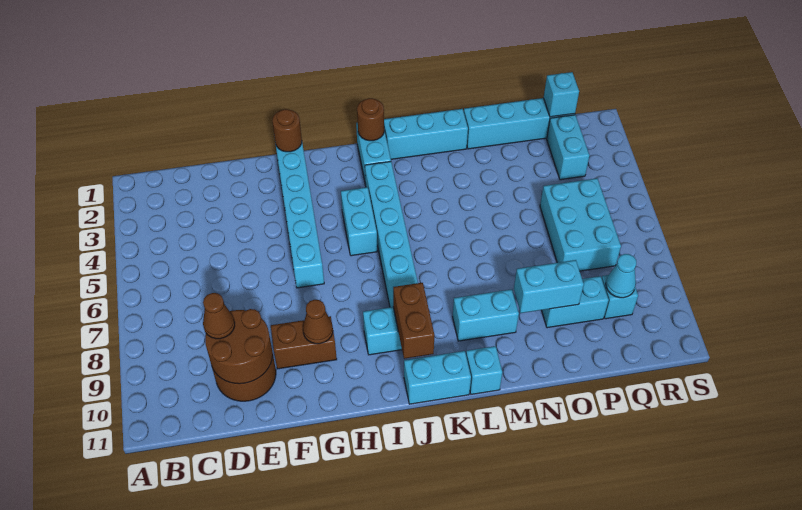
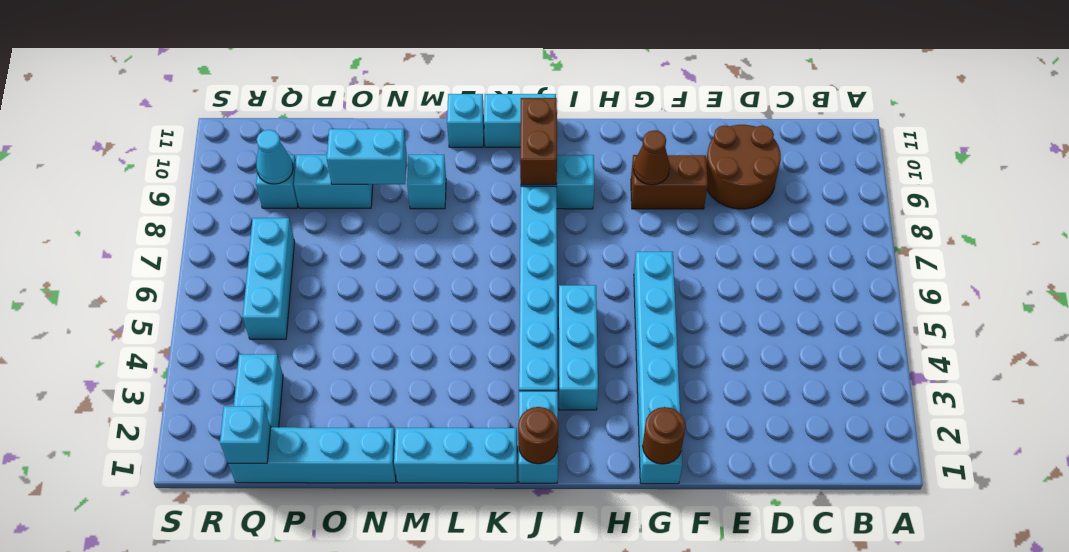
brown 2x2 round brick [205,309,273,384] -> none
brown 1x1 cone [203,293,235,339] -> none
cyan 1x2 brick [341,187,377,256] -> cyan 1x3 brick [558,285,598,410]
cyan 1x2 brick [453,289,519,341] -> cyan 1x1 brick [407,155,446,209]
cyan 2x3 brick [540,178,621,271] -> cyan 1x3 brick [243,218,295,339]

